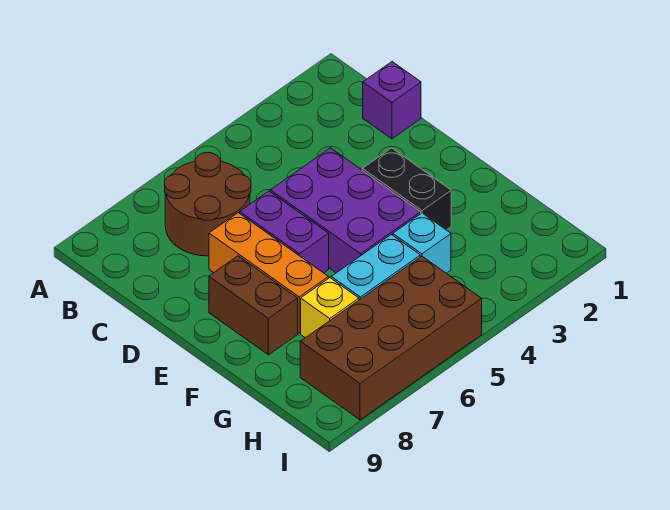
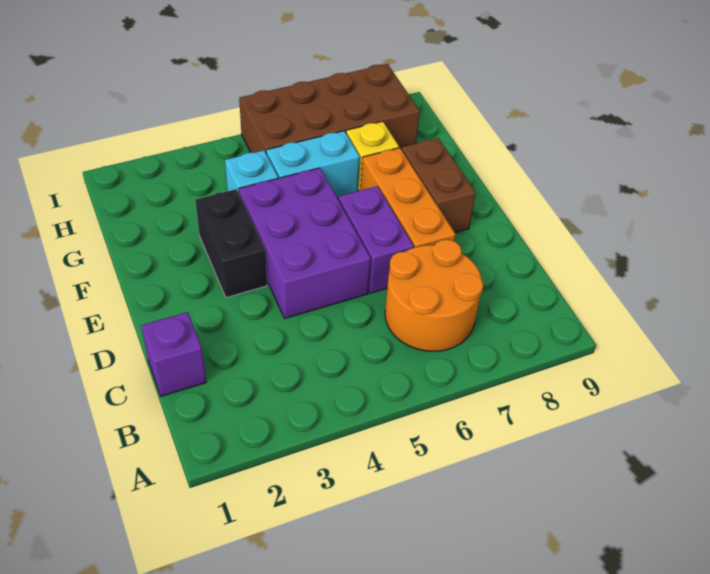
brown 2x2 round brick [165,153,251,256] -> orange 2x2 round brick [385,240,483,351]

